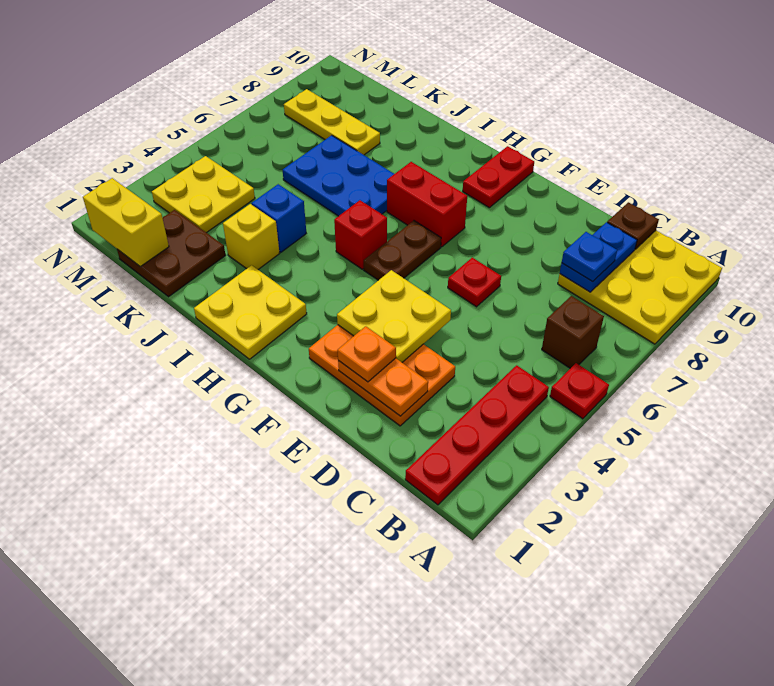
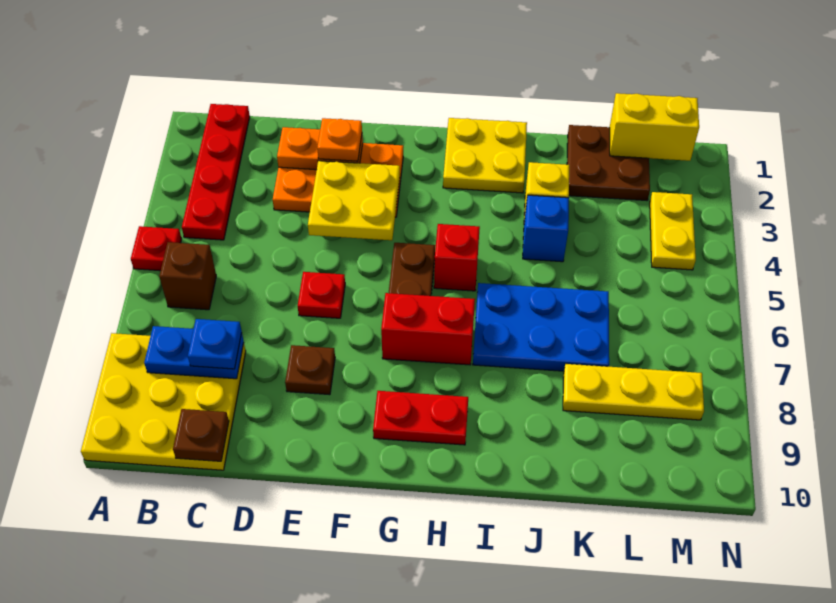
blue 1x2 plate [560,222,637,292] -> blue 1x2 plate turned to [144,326,244,379]
none -> brown 1x1 plate [285,345,335,395]
red 1x2 plate [463,146,534,208] -> red 1x2 plate turned to [373,391,468,445]
yellow 2x2 plate [152,156,255,233] -> yellow 1x2 plate [650,192,696,270]

